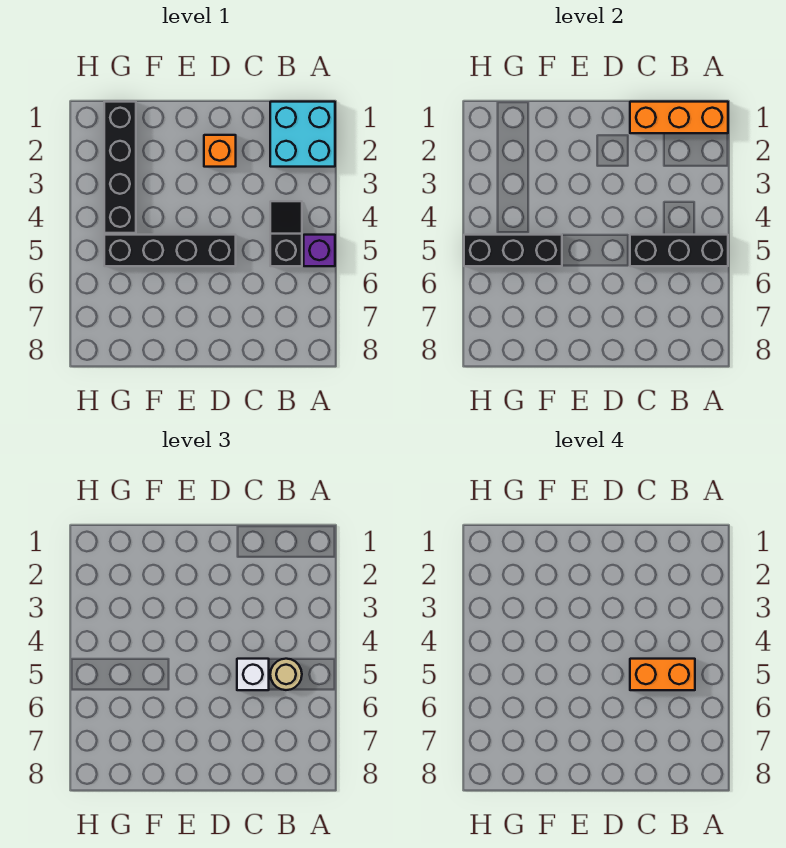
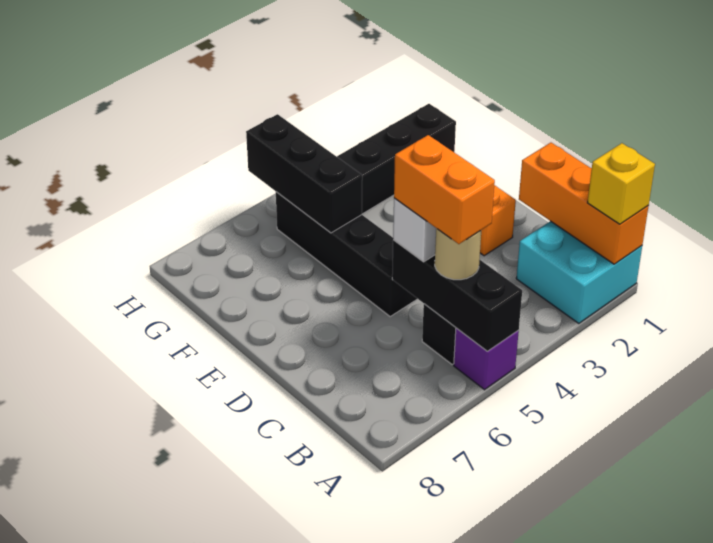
none -> yellow 1x1 brick [588,143,655,224]

